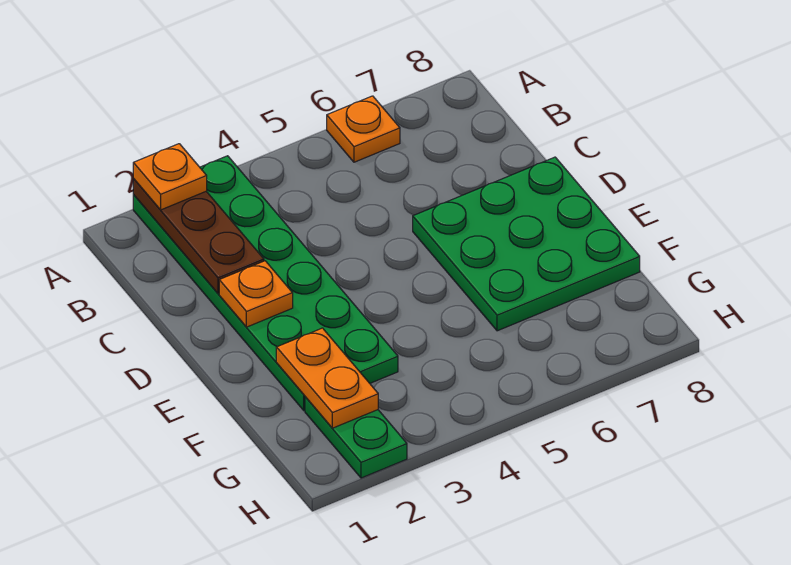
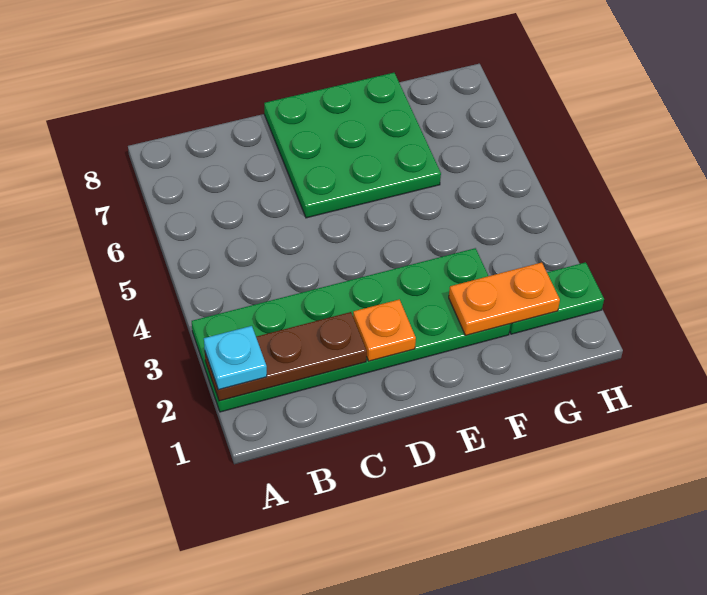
orange 1x1 plate [133,144,207,210] -> cyan 1x1 plate [204,326,267,390]
orange 1x1 plate [327,96,400,162] -> none

